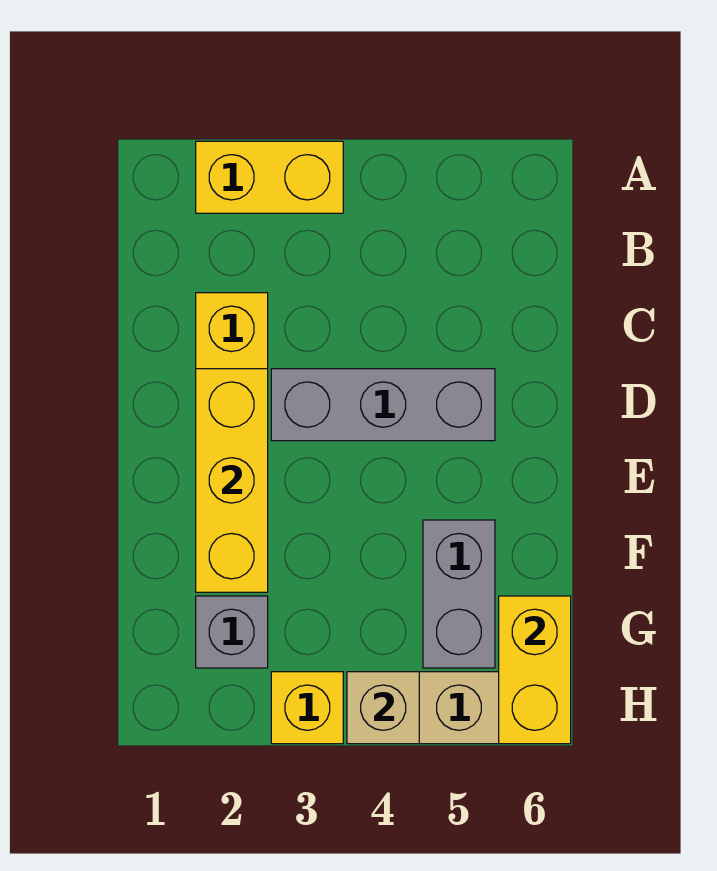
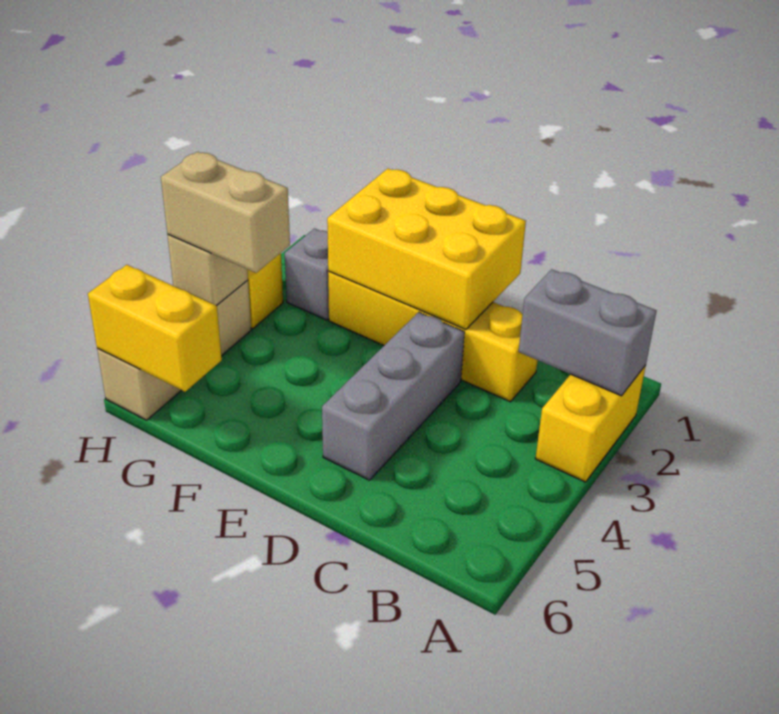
yellow 1x3 brick [196,369,268,592] -> yellow 2x3 brick [327,169,526,329]
grey 1x2 brick [423,520,495,668] -> grey 1x2 brick moved to [519,269,656,396]
none -> tan 1x2 brick [161,152,290,273]

